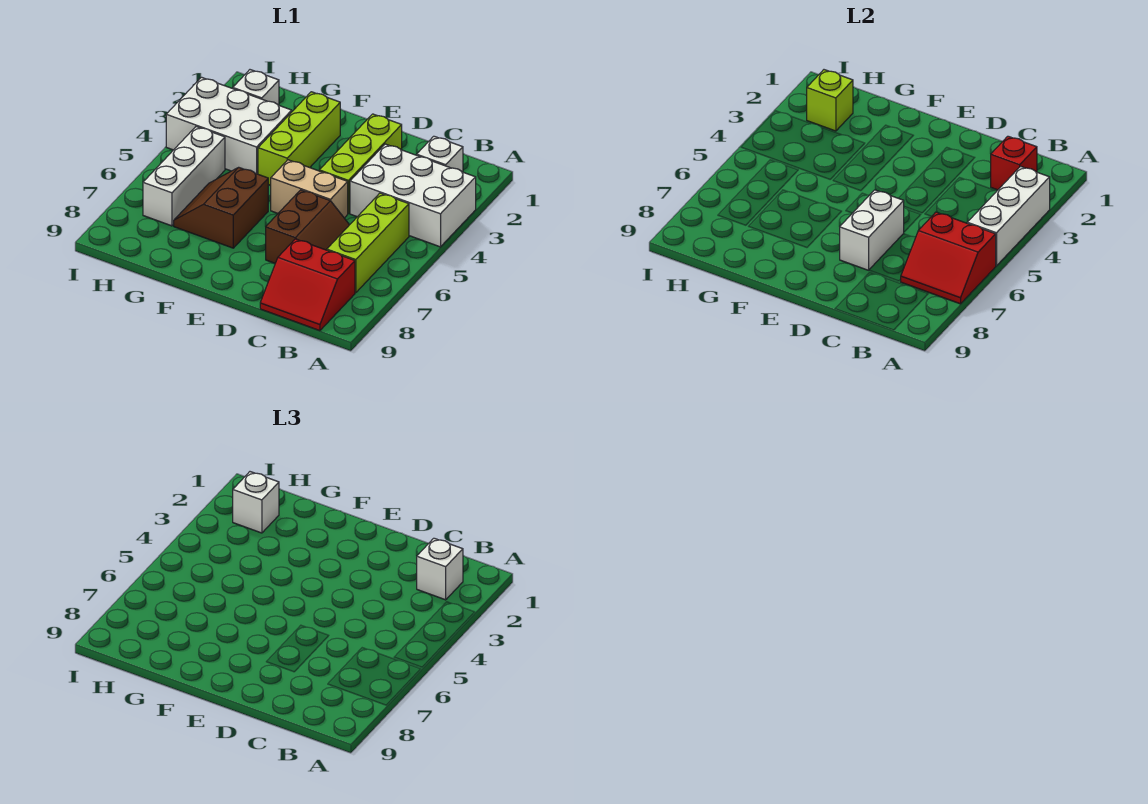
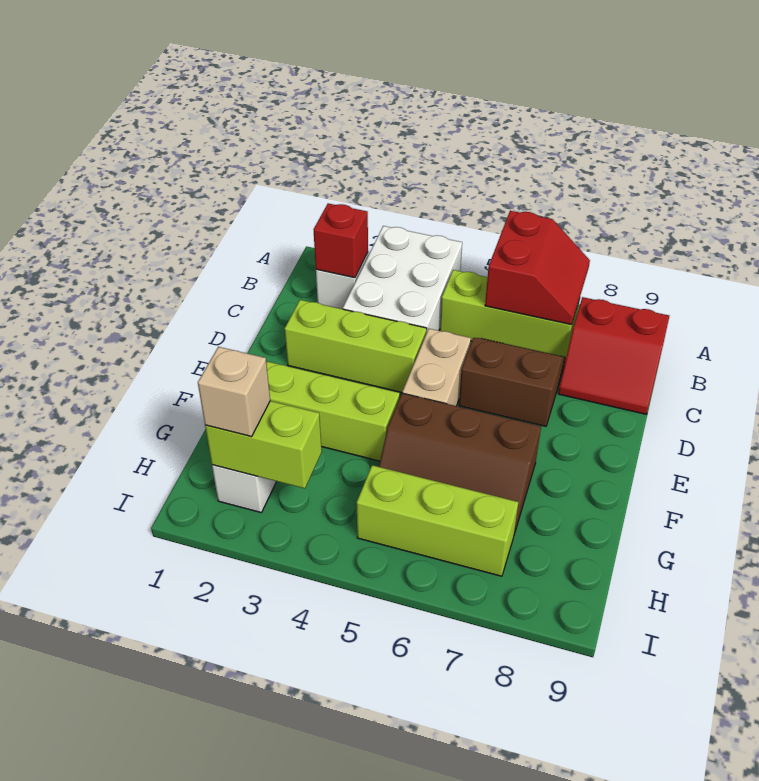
white 1x3 brick [967,166,1050,266] -> none
white 1x1 brick [417,538,463,600] -> none
red 2x2 slope [260,239,355,331] -> red 2x2 slope turned to [558,297,669,414]
white 1x2 brick [840,190,904,270] -> none
brown 2x2 slope [174,167,268,248] -> brown 2x3 slope [379,393,541,534]
white 2x3 brick [166,77,292,174] -> none
lime 1x1 brick [807,70,853,131] -> lime 1x2 brick [205,401,322,488]
white 1x1 brick [233,472,279,533] -> tan 1x1 brick [198,347,270,437]
white 1x3 brick [143,127,225,226] -> lime 1x3 brick [357,465,518,576]

